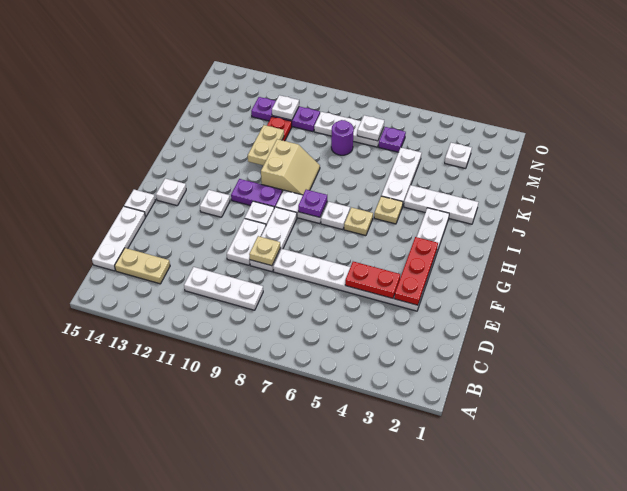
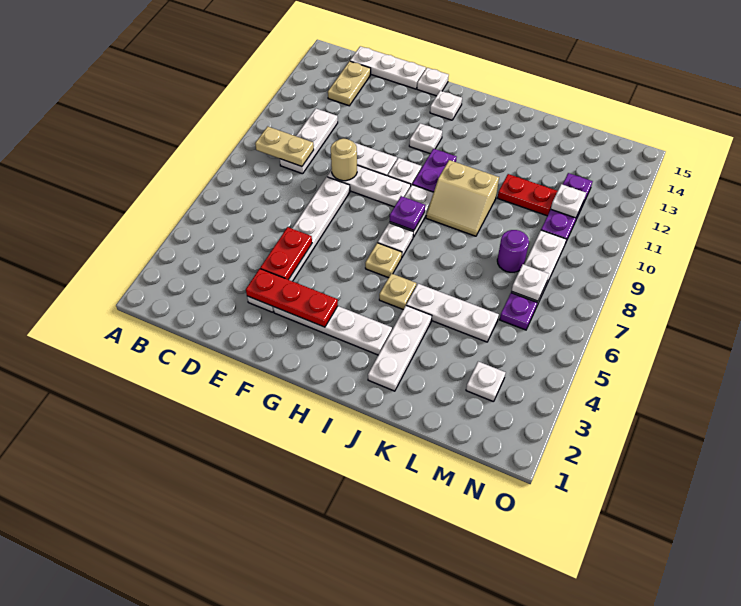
tan 1x1 plate [249,236,280,266] -> tan 1x1 round brick [331,139,357,181]
tan 1x2 plate [248,125,284,165] -> tan 1x2 plate moved to [255,126,314,167]

